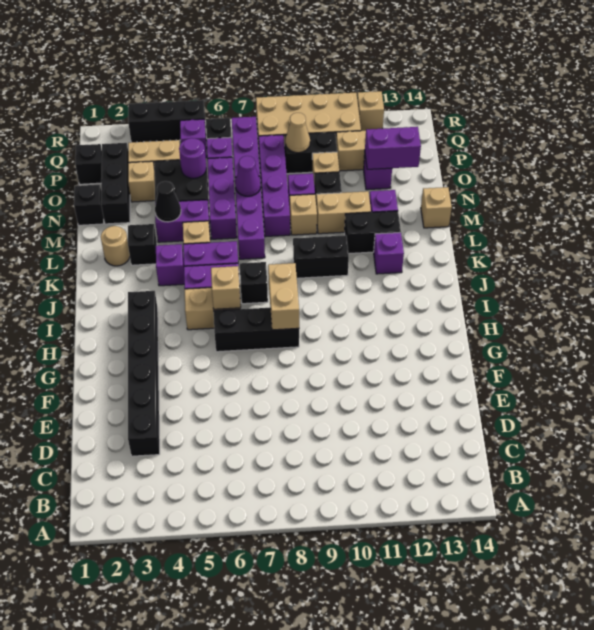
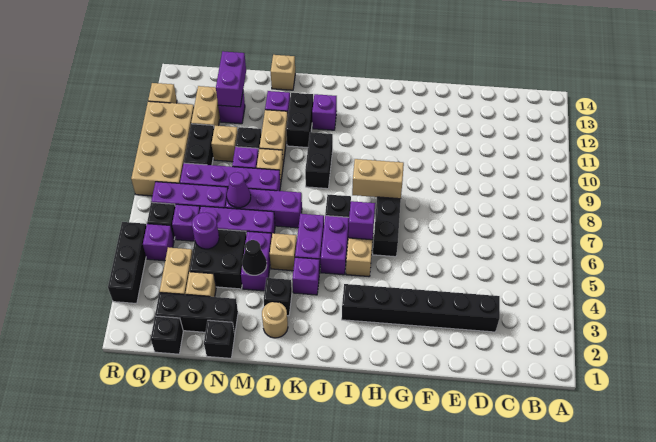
tan 1x1 brick [211,266,241,309] -> purple 1x1 brick [348,201,375,240]
tan 1x1 cone [285,113,310,153] -> none

